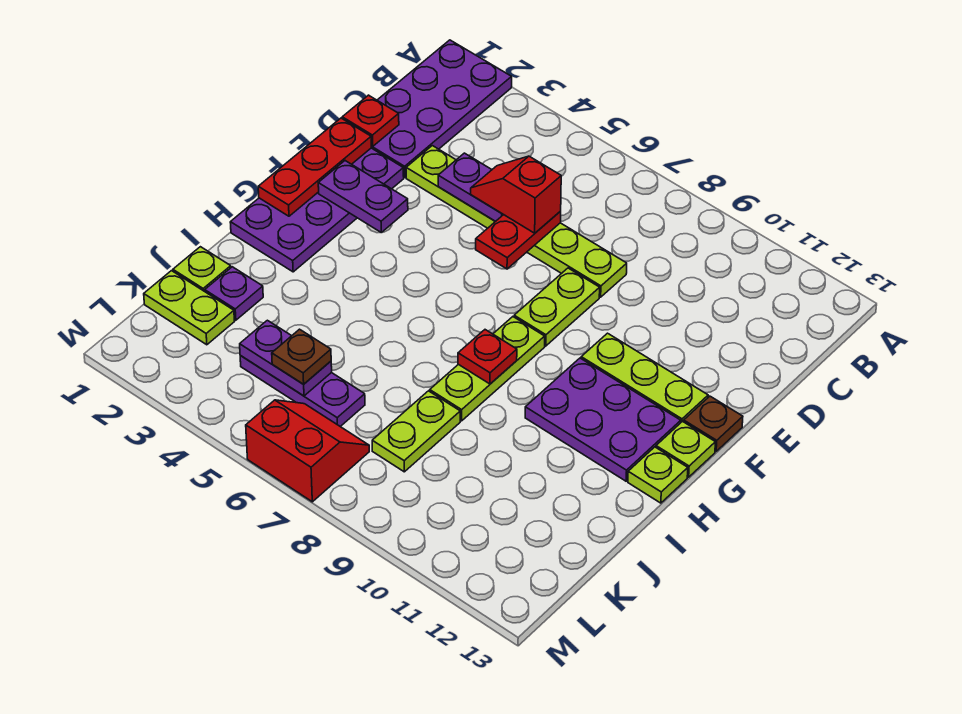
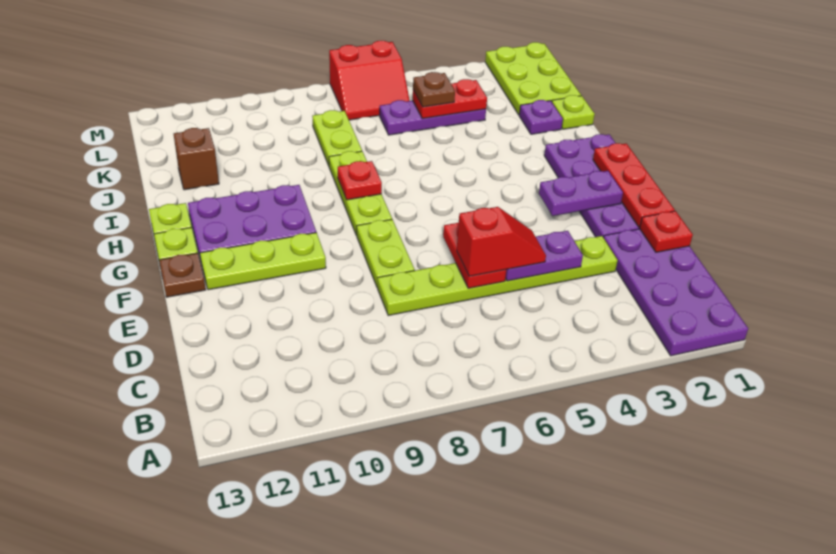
none -> brown 1x1 brick [174,128,219,190]
lime 1x2 plate [144,271,235,345] -> lime 2x3 plate [485,42,581,115]
purple 1x2 plate [240,320,332,396] -> red 1x2 plate [413,79,487,119]

